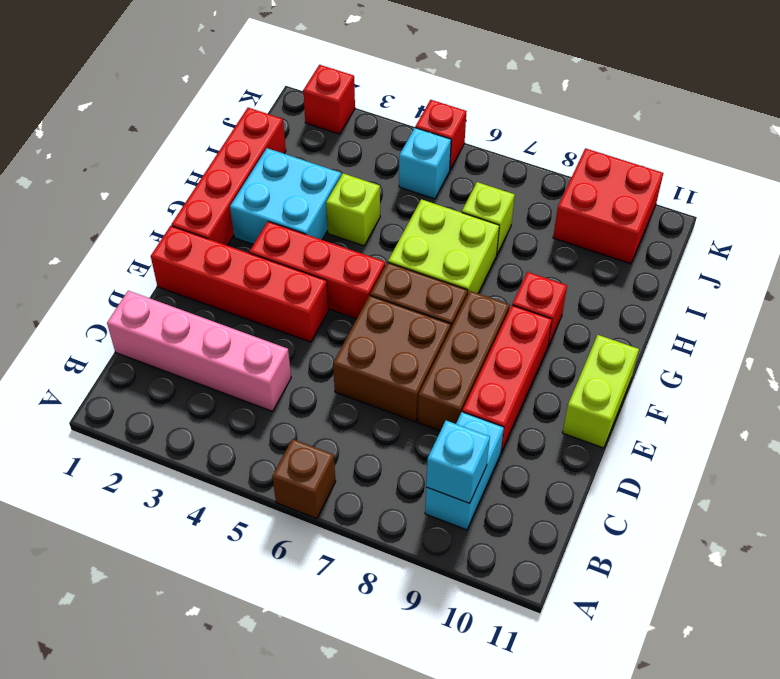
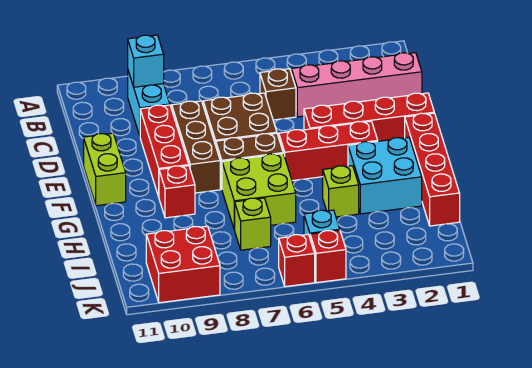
brown 1x1 brick [272,439,336,519] -> brown 1x1 brick moved to [260,69,296,120]
red 1x1 brick [303,65,355,134] -> red 1x1 brick moved to [279,234,315,287]

